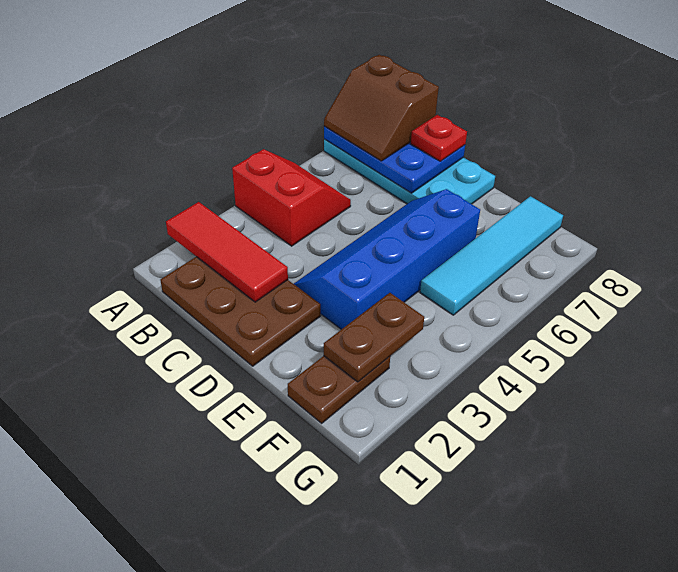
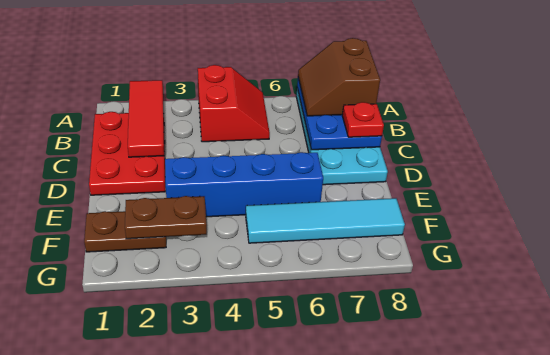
brown 2x3 plate [160,257,321,366] -> red 2x3 plate [89,112,165,195]

